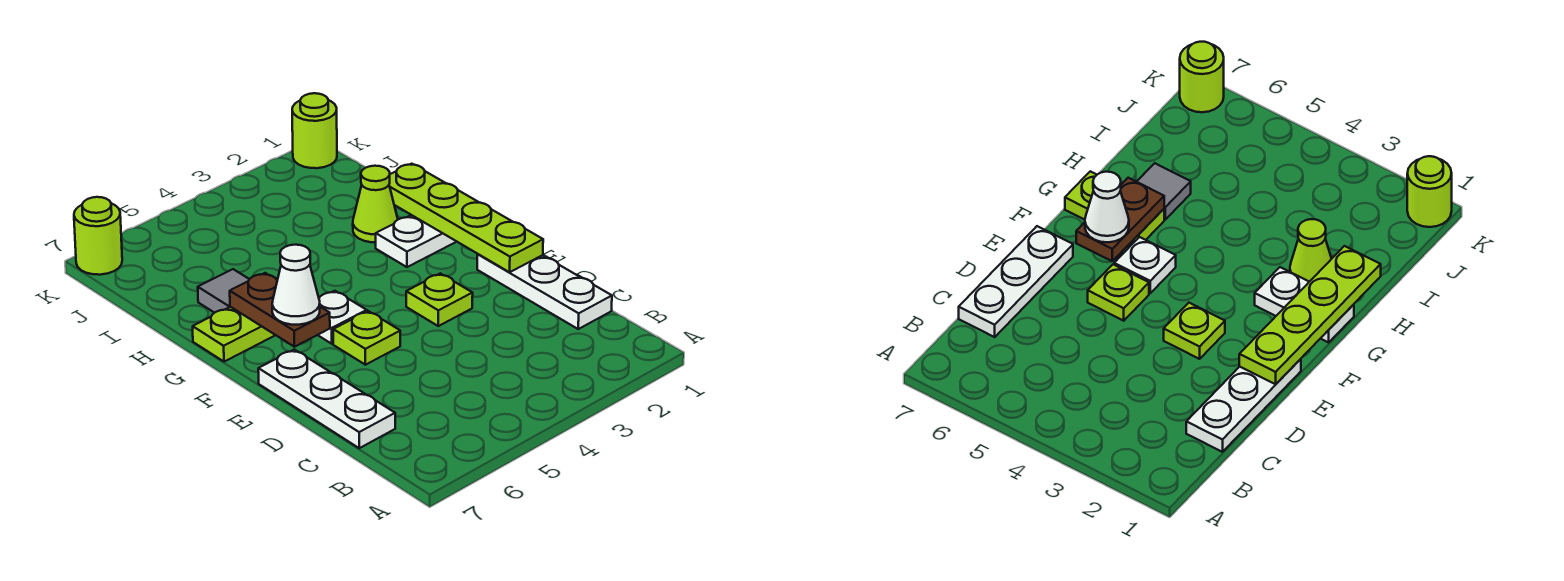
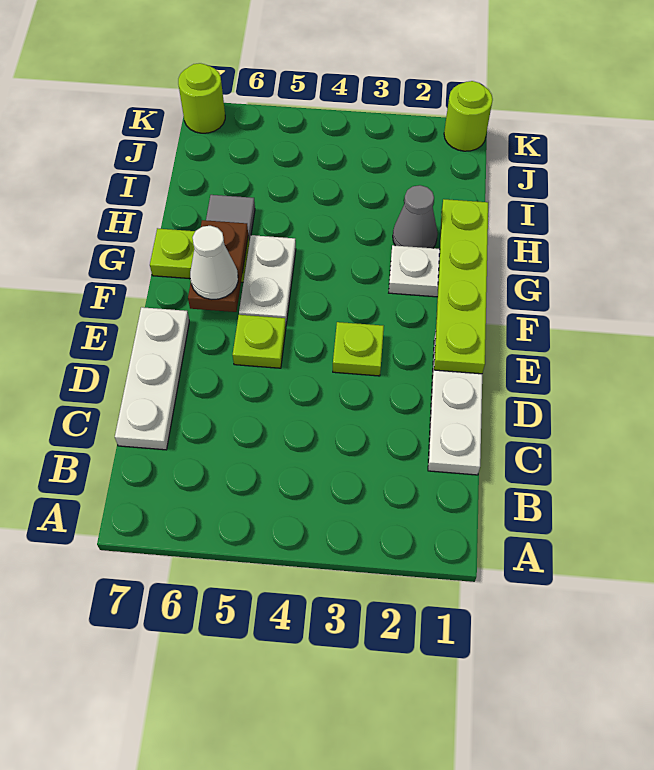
white 1x1 plate [318,291,367,344] -> white 1x2 plate [239,235,296,324]
lime 1x1 cone [353,166,398,242] -> grey 1x1 cone [393,185,438,248]

